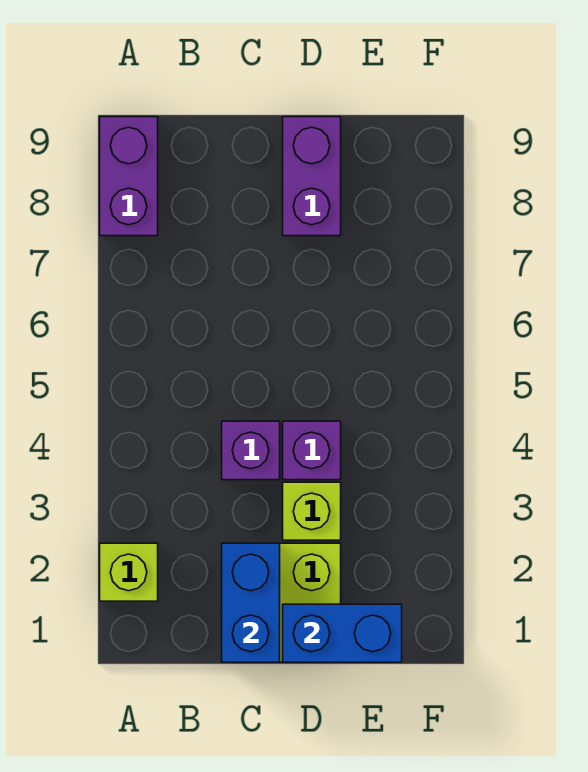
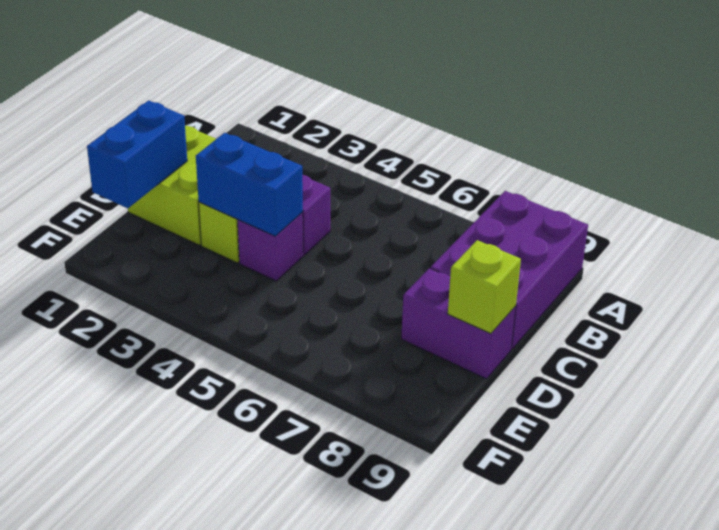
lime 1x1 brick [100,543,158,601] -> lime 1x1 brick moved to [448,240,521,334]
purple 1x2 brick [100,117,158,236] -> purple 2x3 brick [431,191,588,349]
blue 1x2 brick [222,543,280,662] -> blue 1x2 brick moved to [196,133,303,236]

